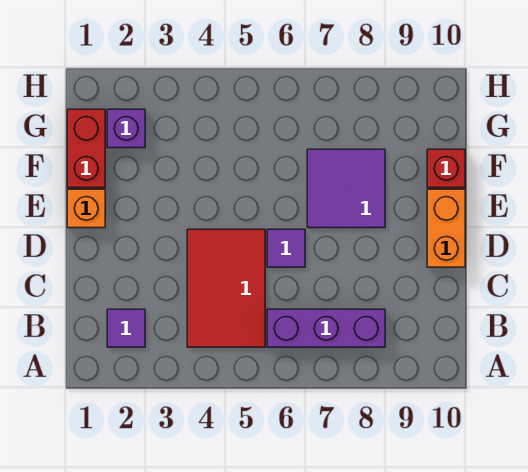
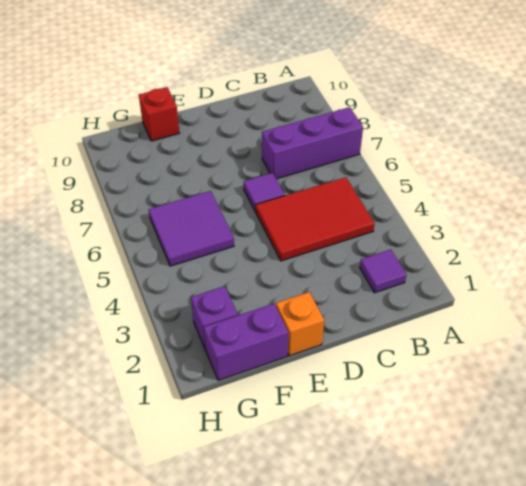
purple 1x3 brick [267,309,385,347] -> purple 1x3 brick turned to [262,107,363,179]
orange 1x2 brick [427,189,465,267] -> none
purple 2x2 tile [307,149,385,228] -> purple 2x2 tile moved to [149,191,234,266]
red 1x2 brick [67,109,105,188] -> purple 1x2 brick [204,304,288,380]

